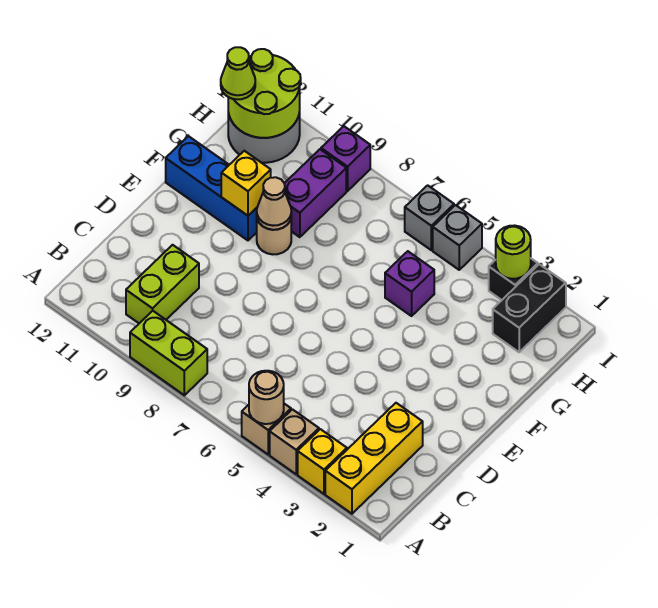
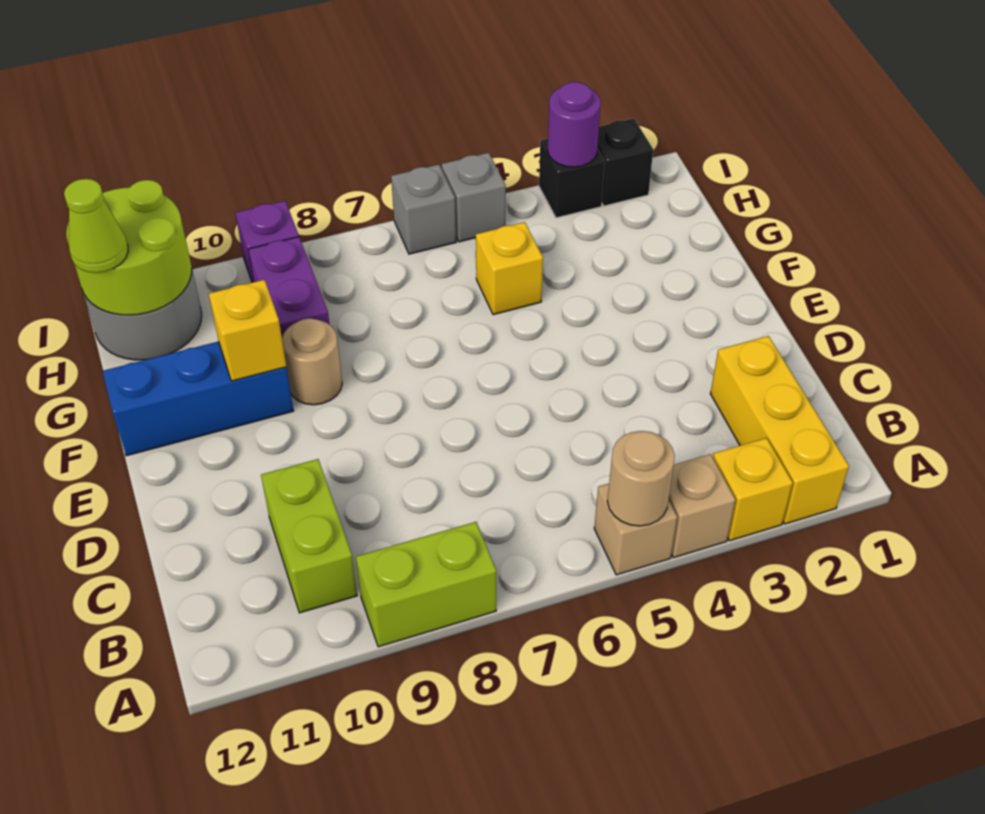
tan 1x1 cone [257,177,291,230] -> none
purple 1x1 brick [385,251,434,316] -> yellow 1x1 brick [476,222,543,315]
black 1x2 brick [493,264,566,352] -> black 1x1 brick [597,118,653,206]
lime 1x1 round brick [496,226,531,279] -> purple 1x1 round brick [548,82,601,167]

